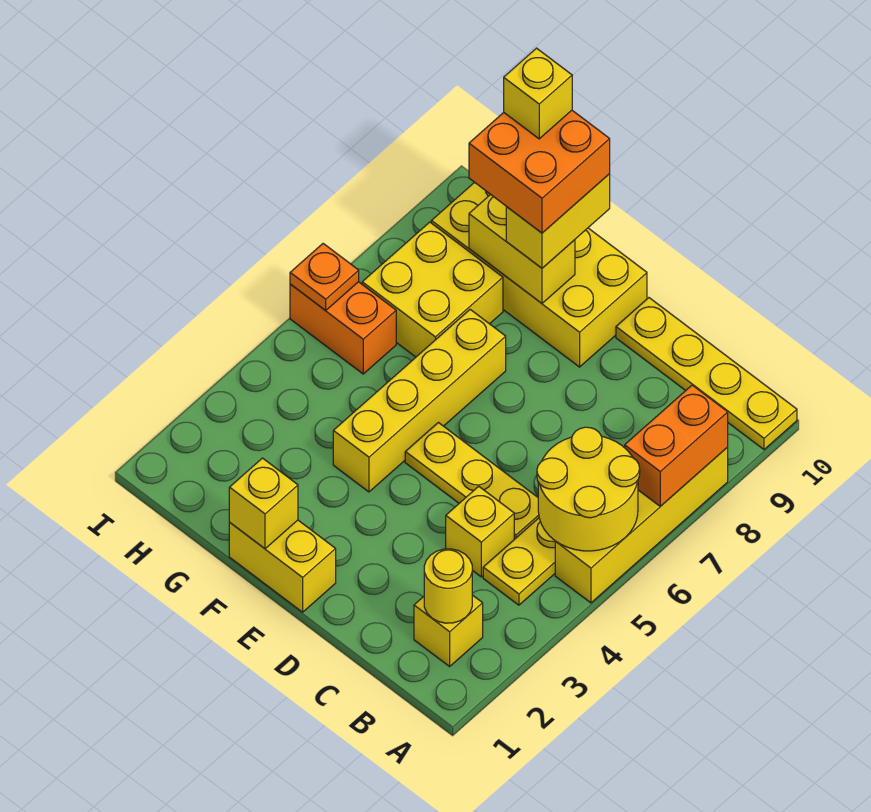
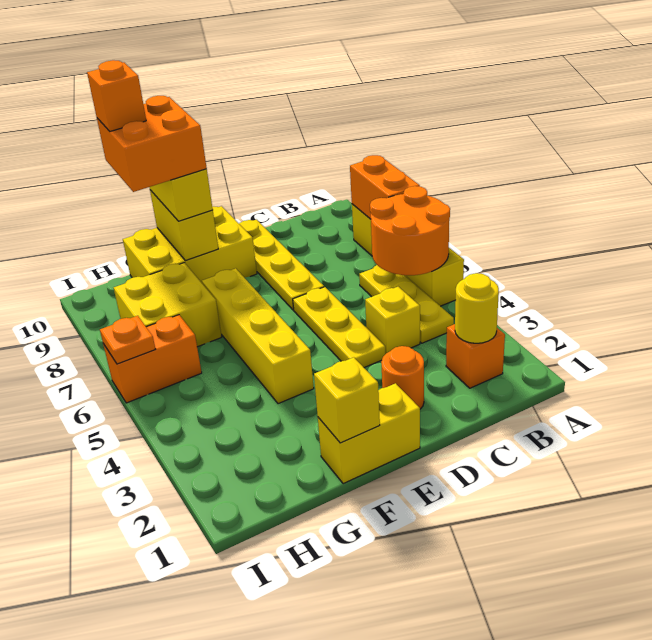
yellow 2x2 round brick [537,427,640,551] -> orange 2x2 round brick [370,186,450,275]
yellow 1x4 plate [616,298,797,449] -> yellow 1x4 plate turned to [239,220,324,310]
yellow 1x1 brick [414,595,483,666] -> orange 1x1 brick [446,324,505,388]
yellow 1x3 plate [405,423,539,539] -> yellow 1x3 plate turned to [293,287,385,368]
none -> orange 1x1 round brick [381,346,424,409]
yellow 2x4 brick [431,182,647,367] -> yellow 2x3 brick [123,206,257,283]
yellow 1x2 brick [469,194,575,303] -> yellow 1x2 brick turned to [150,190,218,261]
yellow 1x1 brick [504,48,572,139] -> orange 1x1 brick [87,60,146,131]

